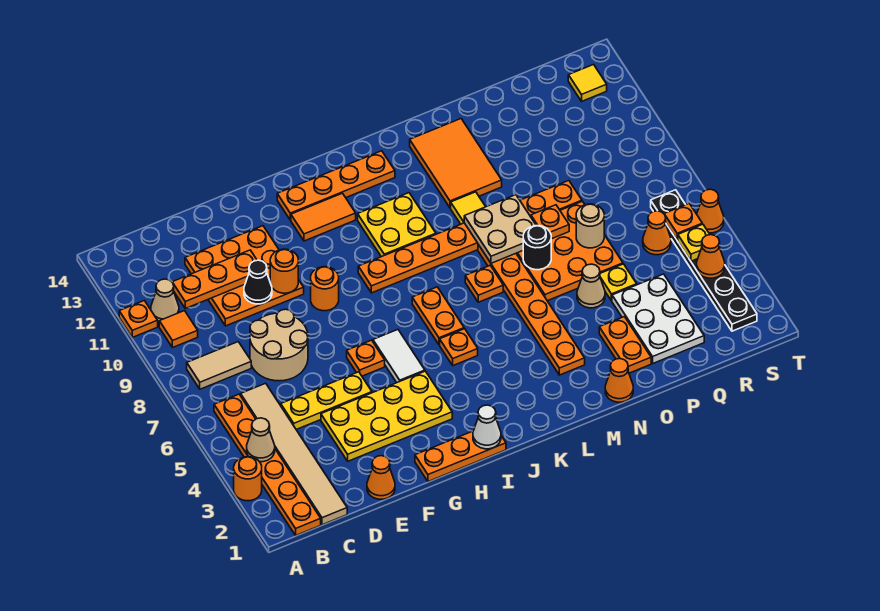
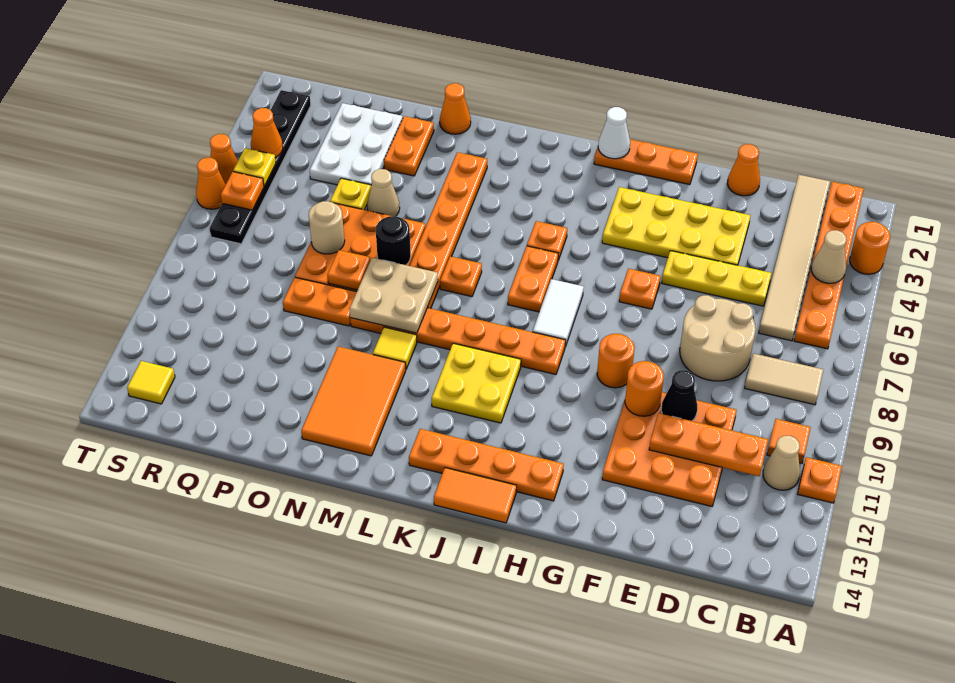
white 1x2 tile [373,330,425,383] -> white 1x2 tile moved to [533,279,584,347]
orange 1x2 tile [291,193,356,241] -> orange 1x2 tile moved to [434,468,517,523]
orange 1x1 cone [643,211,671,255] -> orange 1x1 cone moved to [210,134,238,184]

